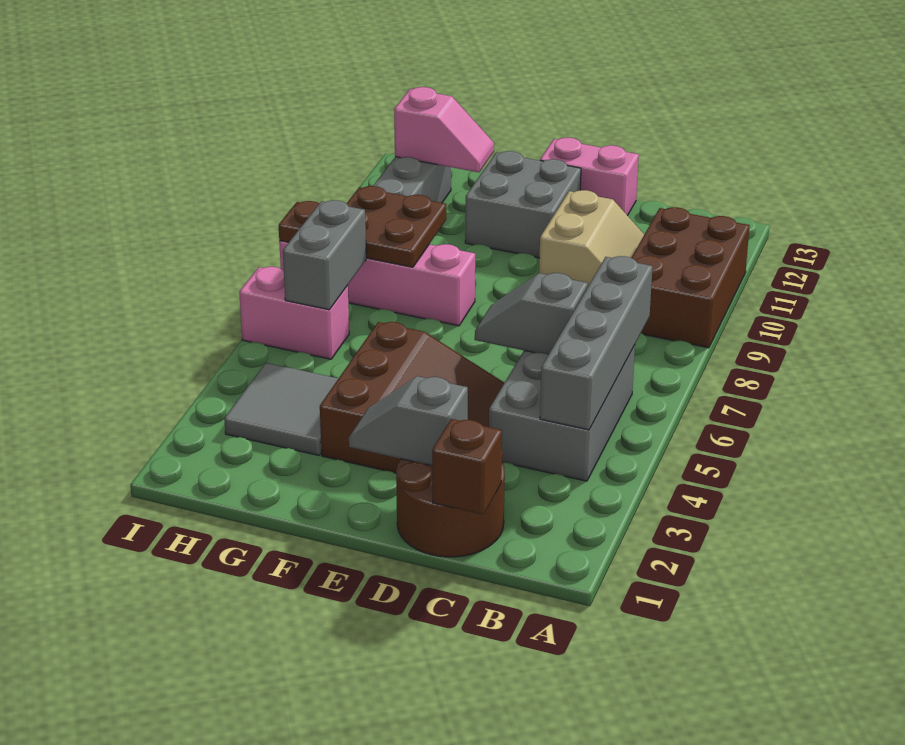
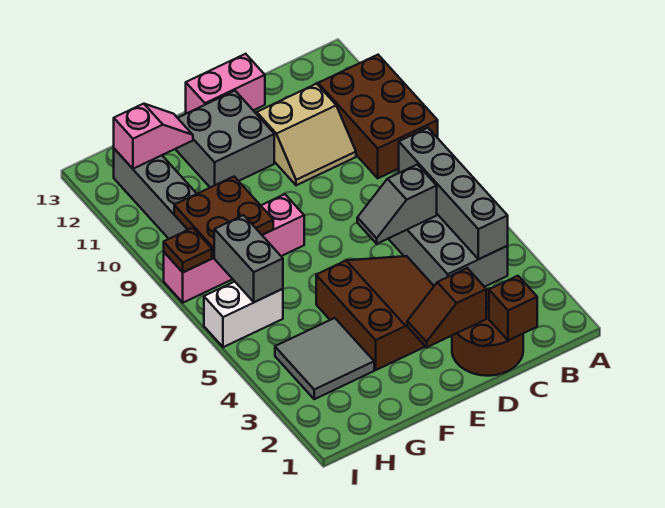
tan 2x2 slope [539,190,644,286] -> tan 2x2 slope turned to [257,84,356,185]
grey 1x2 slope [349,376,468,466] -> brown 1x2 slope [407,268,486,347]
pink 1x2 brick [239,267,349,359] -> white 1x2 brick [204,282,283,347]

